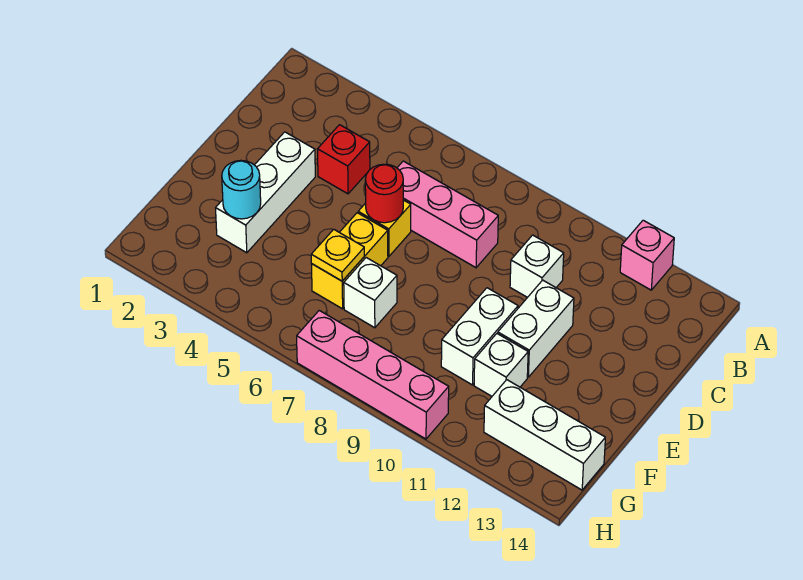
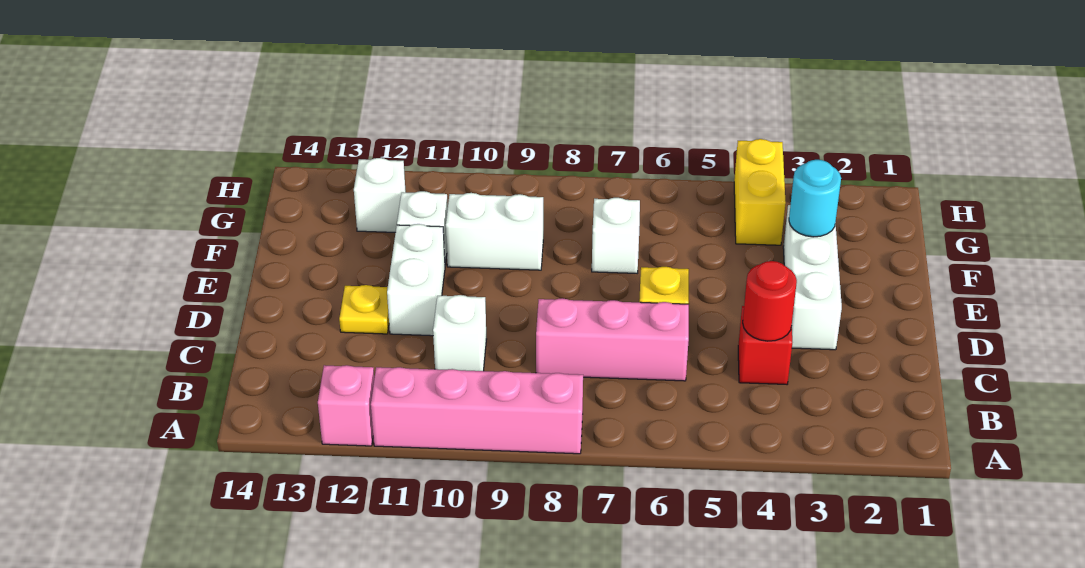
red 1x1 round brick [365,164,403,223] -> red 1x1 round brick moved to [743,261,797,341]
yellow 1x2 brick [311,213,388,309] -> yellow 1x2 brick moved to [734,139,786,245]
white 1x2 brick [441,288,518,385] -> white 1x2 brick turned to [446,193,543,270]
yellow 1x1 plate [311,229,364,281] -> yellow 1x1 plate moved to [339,285,389,334]
white 1x3 brick [484,380,605,490] -> white 1x1 brick [354,158,406,232]
pink 1x4 brick [297,311,449,439] -> pink 1x4 brick moved to [371,367,583,454]

